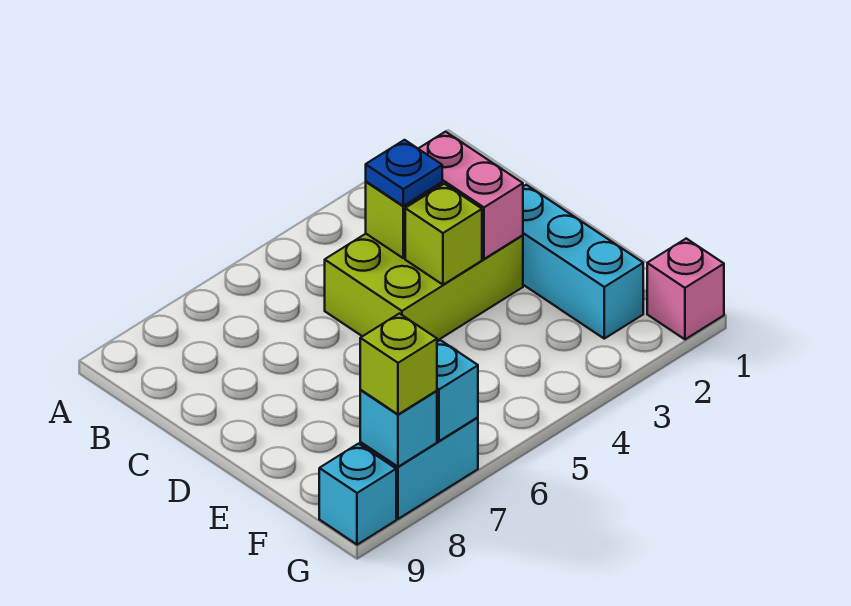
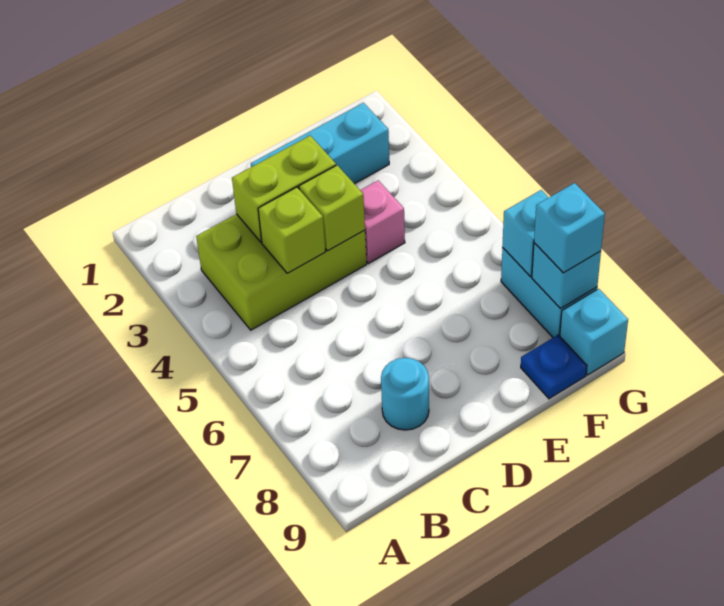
lime 2x3 brick [325,234,523,341] -> lime 2x3 brick turned to [196,214,367,330]
pink 1x2 brick [418,132,523,259] -> lime 1x2 brick [232,136,336,242]
blue 1x1 plate [366,140,442,206] -> blue 1x1 plate moved to [521,335,587,399]
none -> cyan 1x1 round brick [381,358,429,430]
pink 1x1 brick [647,239,724,339] -> pink 1x1 brick moved to [360,180,405,263]
lime 1x1 brick [360,314,437,414] -> cyan 1x1 brick [534,183,605,273]

